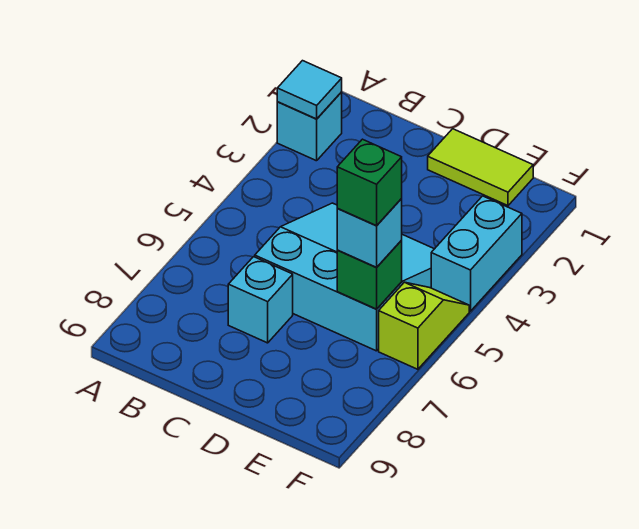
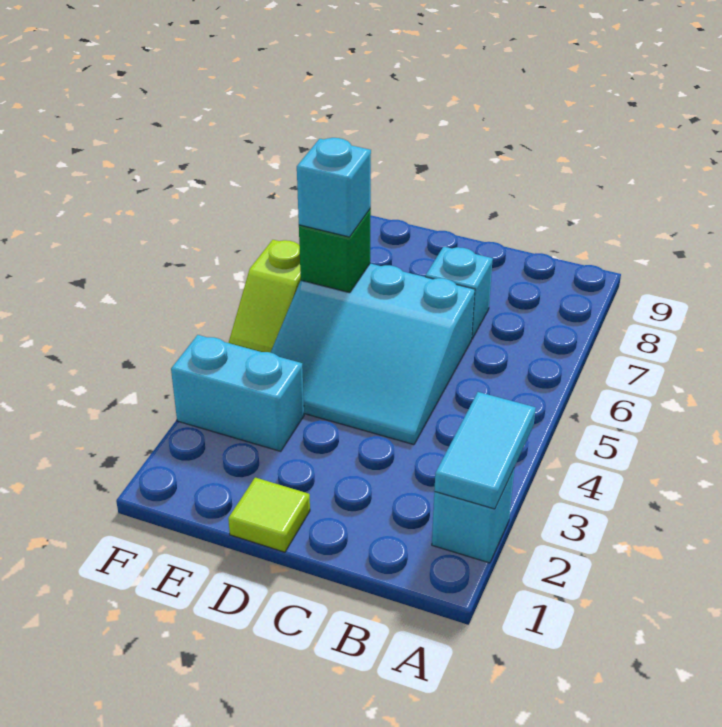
cyan 1x1 tile [277,61,342,119] -> cyan 1x2 tile [434,392,536,509]
lime 1x2 tile [428,129,533,206] -> lime 1x1 tile [228,478,310,552]
green 1x1 brick [337,139,402,226] -> none
cyan 1x2 brick [431,196,522,311] -> cyan 1x2 brick turned to [171,335,304,451]

